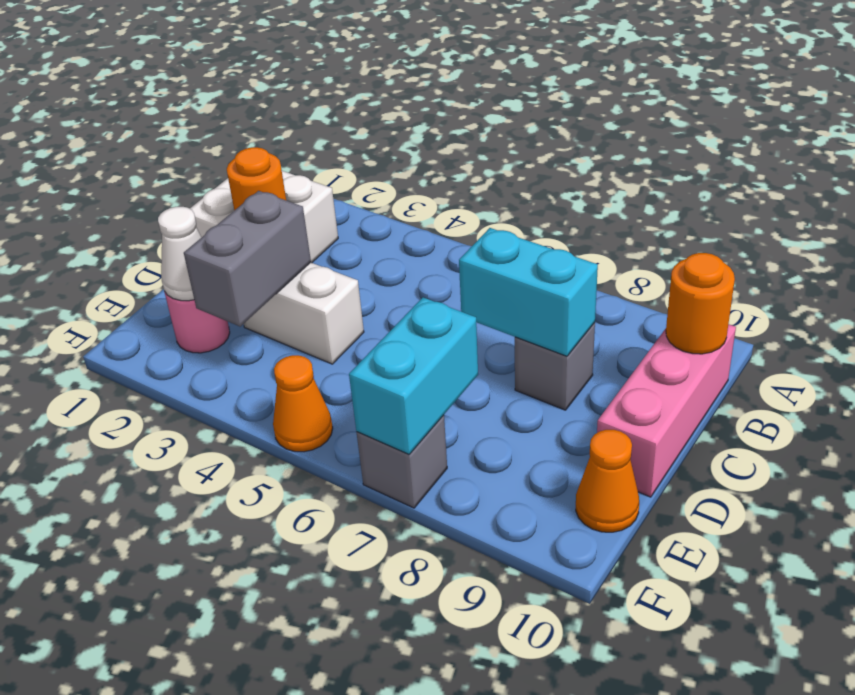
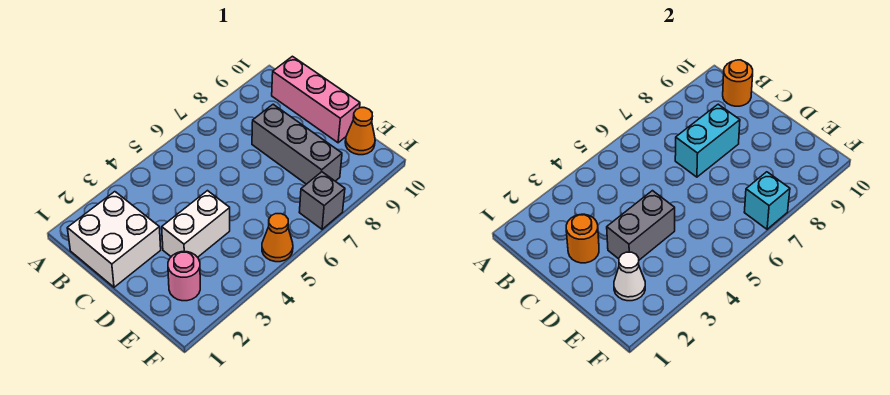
grey 1x1 brick [515,323,595,410] -> grey 1x3 brick [252,104,342,184]
grey 1x2 brick [184,191,311,326] -> grey 1x2 brick turned to [607,191,675,260]
cyan 1x2 brick [349,297,478,454] -> cyan 1x1 brick [744,172,790,229]

